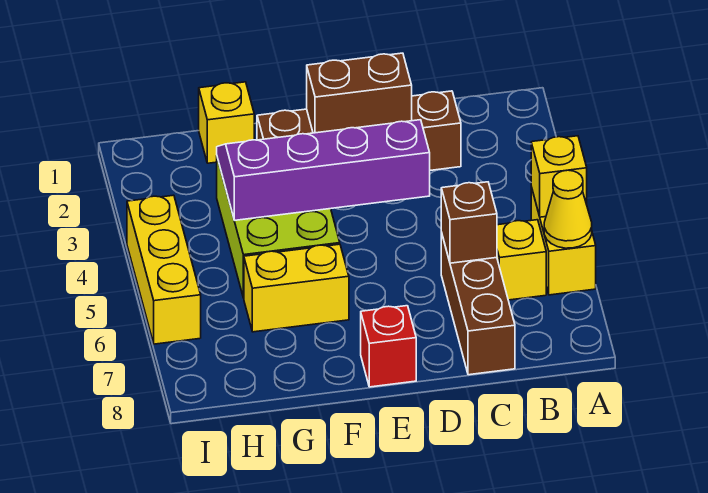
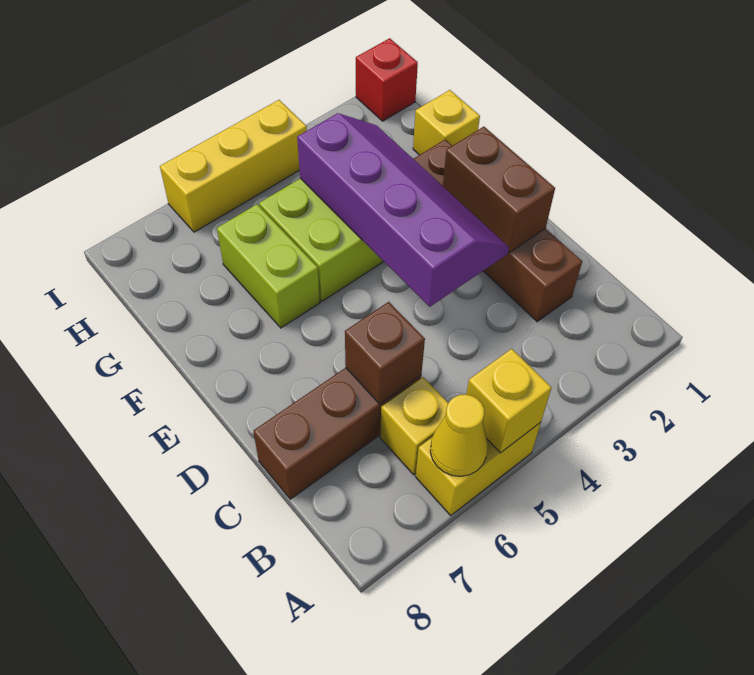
red 1x1 brick [361,306,416,387] -> red 1x1 brick moved to [356,38,418,121]
yellow 1x2 brick [244,244,349,332] -> lime 1x2 brick [217,204,320,328]

